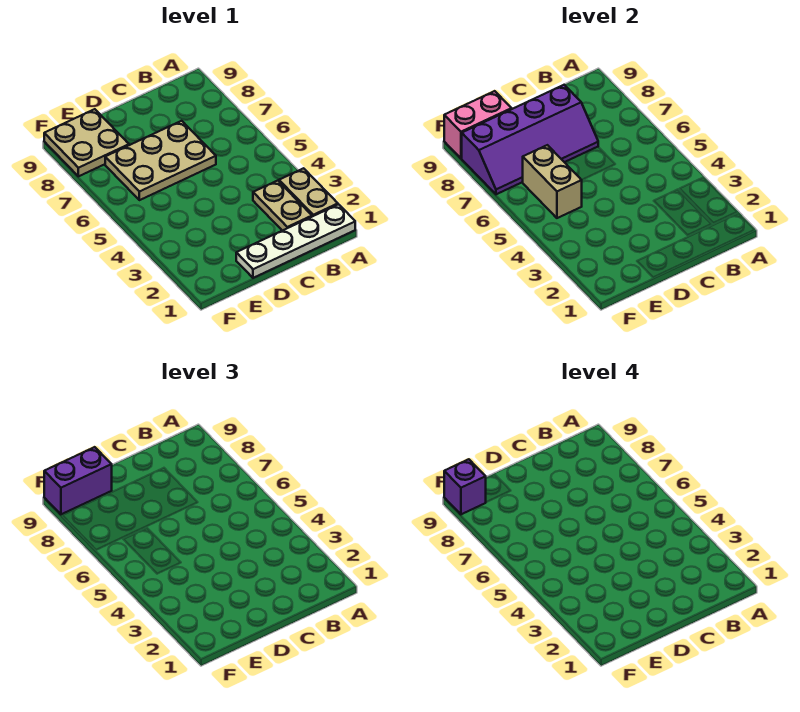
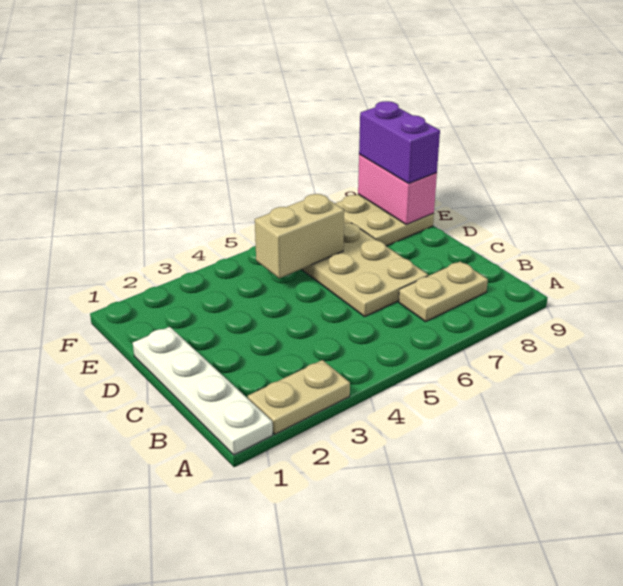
tan 1x2 plate [253,181,312,231] -> tan 1x2 plate moved to [399,261,488,322]
purple 2x4 slope [461,85,598,194] -> none
purple 1x1 brick [444,459,486,514] -> none

